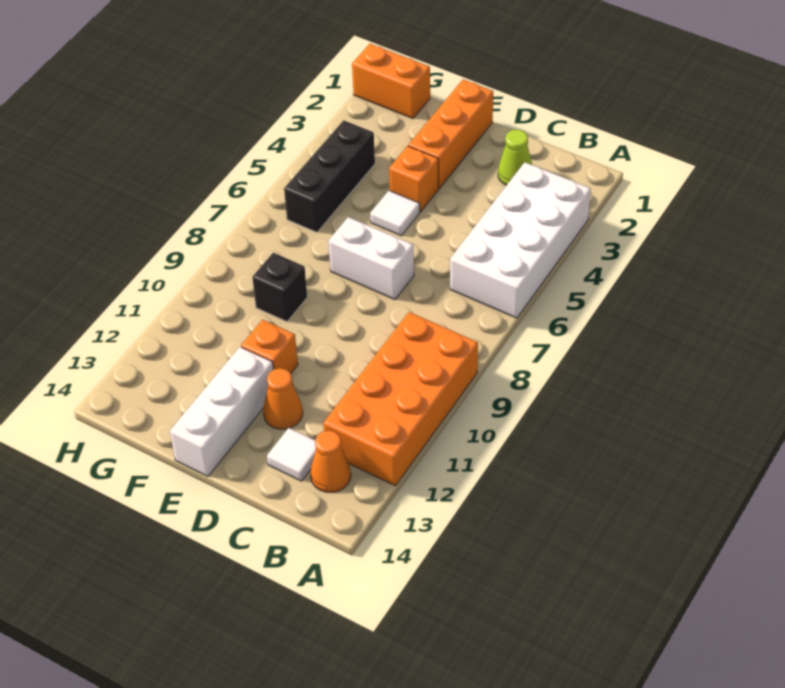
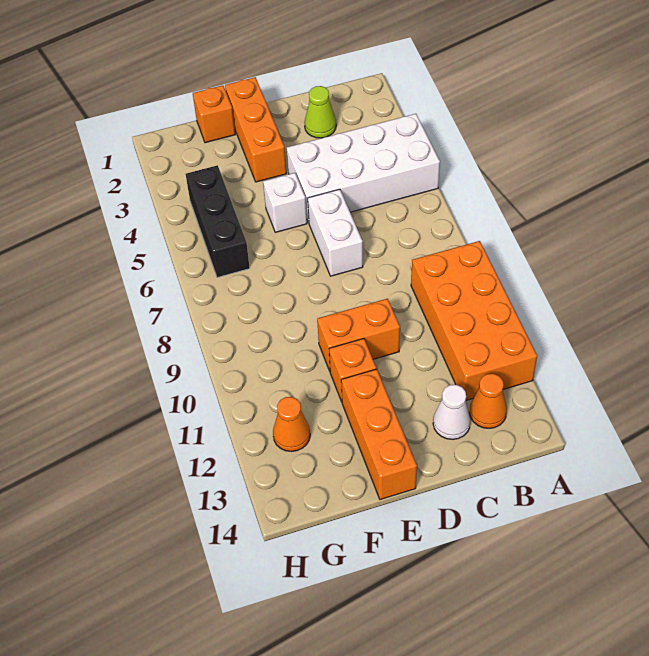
white 2x4 brick [450,162,591,318] -> white 2x4 brick turned to [287,114,440,223]
white 1x1 tile [267,428,316,481] -> white 1x1 cone [433,385,471,439]
white 1x2 brick [328,217,414,300] -> white 1x2 brick turned to [308,189,363,276]
orange 1x1 cone [263,368,303,429] -> orange 1x1 cone moved to [273,397,310,451]
orange 1x1 brick [389,146,439,212] -> orange 1x1 brick moved to [193,85,235,143]
white 1x1 tile [370,191,420,236] -> white 1x1 brick [263,173,307,232]
white 1x3 brick [170,347,273,476] -> orange 1x3 brick [341,369,417,499]
black 1x1 brick [252,253,307,322] -> none
orange 1x2 brick [352,44,430,118] -> orange 1x2 brick moved to [317,299,400,371]

